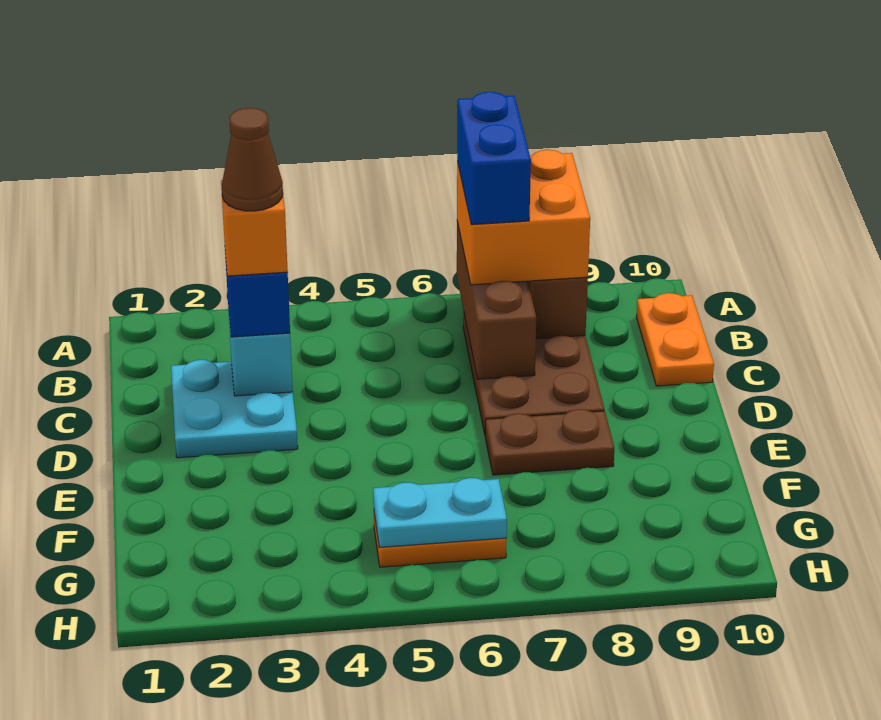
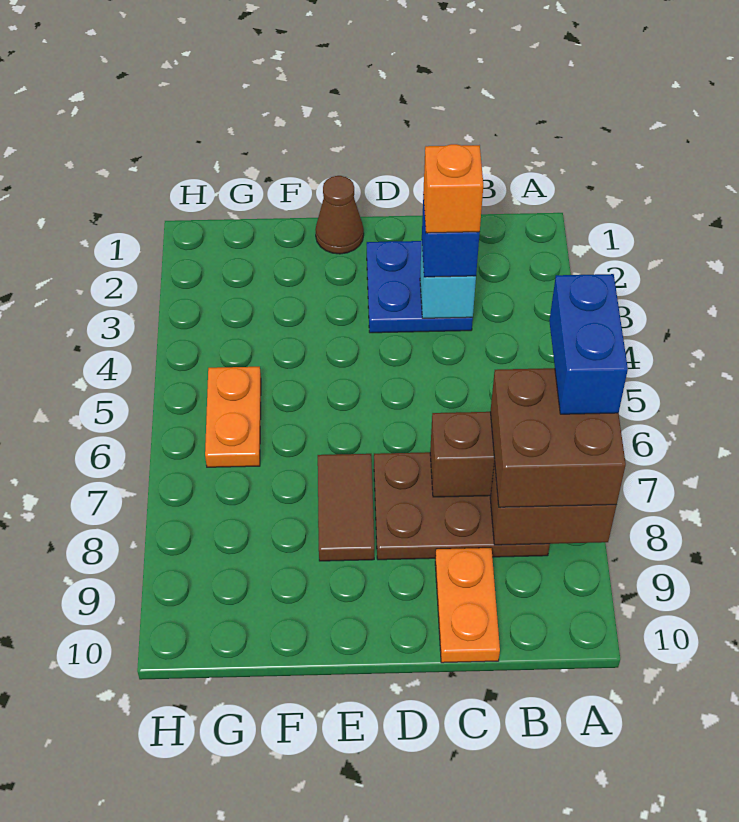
orange 2x2 brick [457,150,590,285] -> brown 2x2 brick [490,368,626,507]
blue 1x2 brick [457,92,531,225] -> blue 1x2 brick turned to [549,274,628,414]
orange 1x2 plate [636,293,714,386] -> orange 1x2 plate turned to [435,548,500,663]
cyan 2x2 plate [171,360,298,458] -> blue 2x2 plate [367,241,473,333]
brown 1x1 cone [221,108,283,211] -> brown 1x1 cone moved to [315,176,364,254]
brown 1x2 plate [485,409,614,475] -> brown 1x2 tile [318,454,374,561]
cyan 1x2 plate [373,478,507,548] -> none

